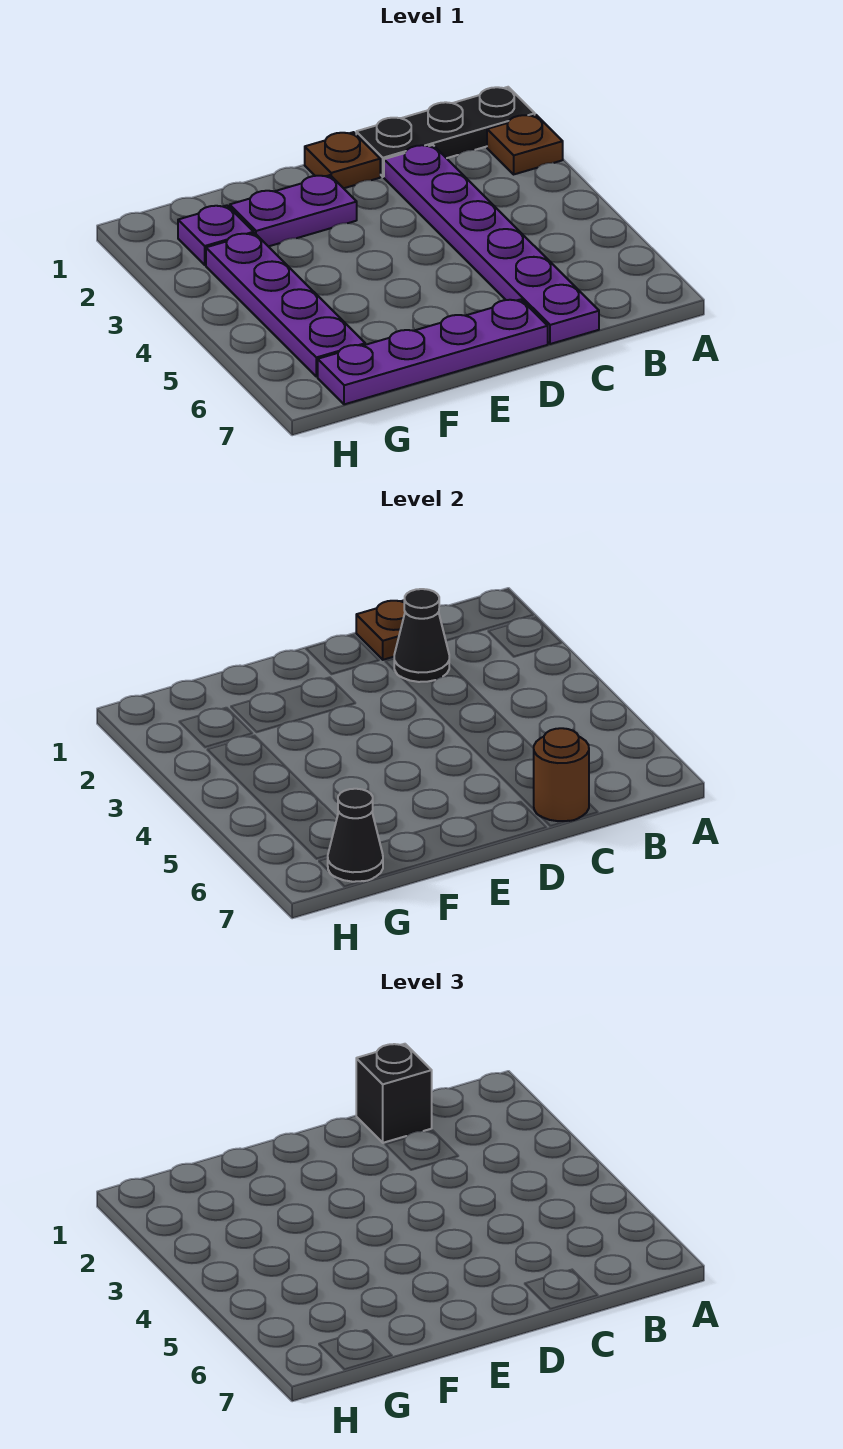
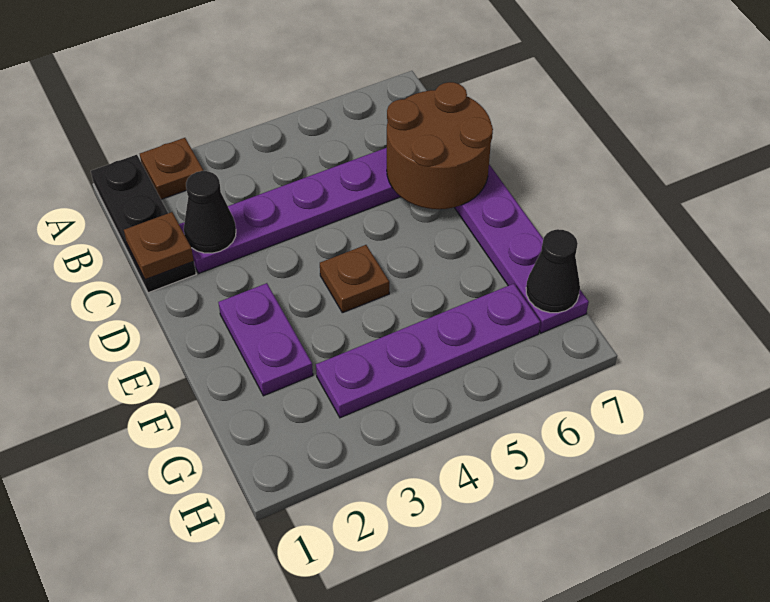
black 1x1 brick [356,1044,432,1143] -> none
brown 1x1 round brick [534,728,589,821] -> brown 2x2 round brick [387,82,493,209]
brown 1x1 plate [305,132,380,188] -> brown 1x1 plate moved to [320,245,389,313]
purple 1x1 plate [178,205,254,265] -> none

